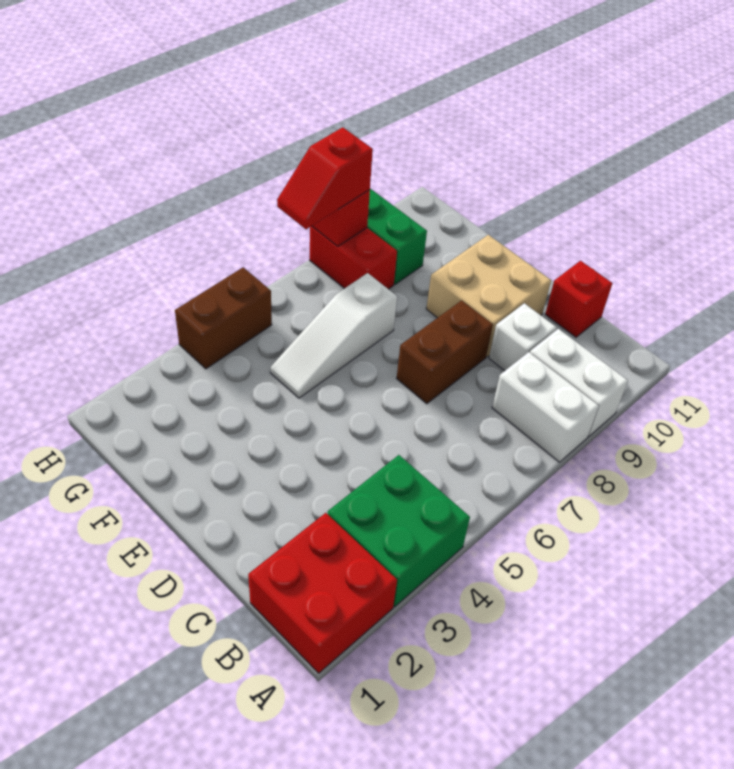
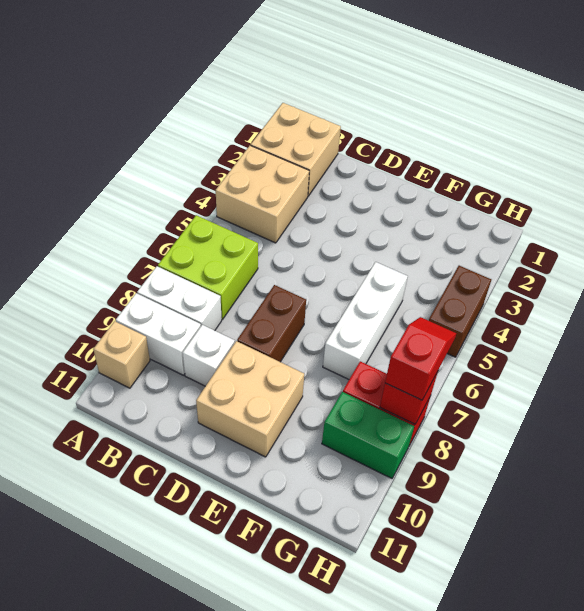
red 2x2 brick [248,513,397,673] -> tan 2x2 brick [251,103,341,196]
green 2x2 brick [328,455,470,607] -> tan 2x2 brick [216,145,309,243]
none -> lime 2x2 brick [158,215,258,319]
none -> tan 1x1 brick [93,321,150,388]
red 1x1 brick [545,261,612,337] -> none
white 1x3 slope [270,273,397,398] -> white 1x3 brick [323,262,408,379]

